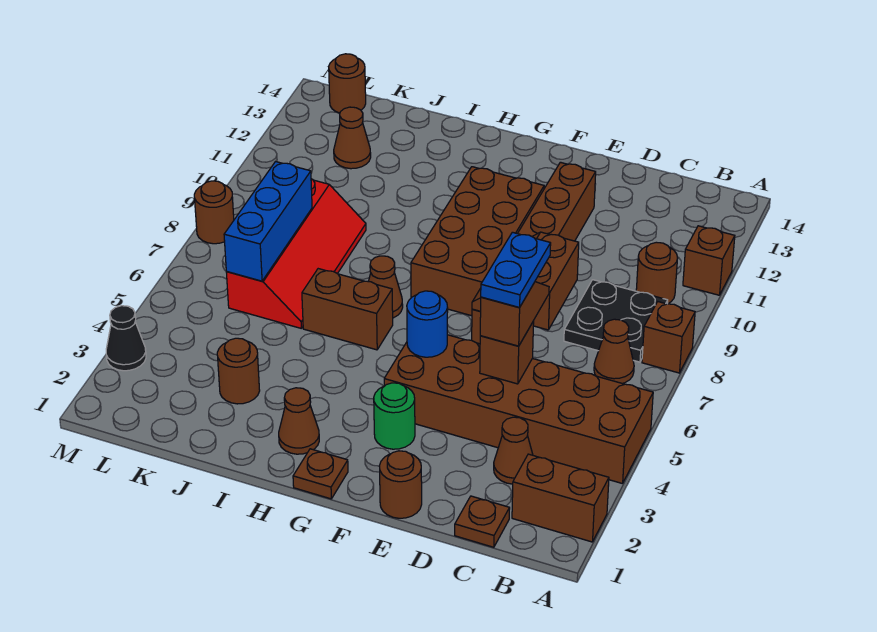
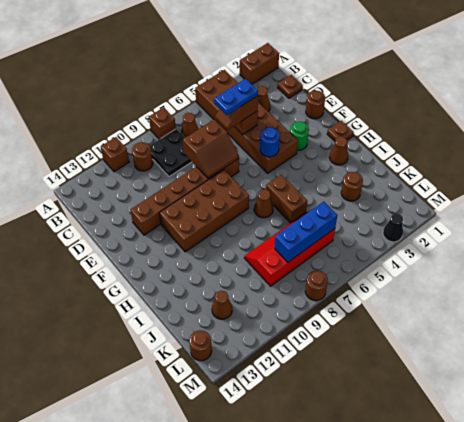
brown 1x2 brick [512,454,609,542] -> brown 1x2 brick turned to [240,43,279,84]

